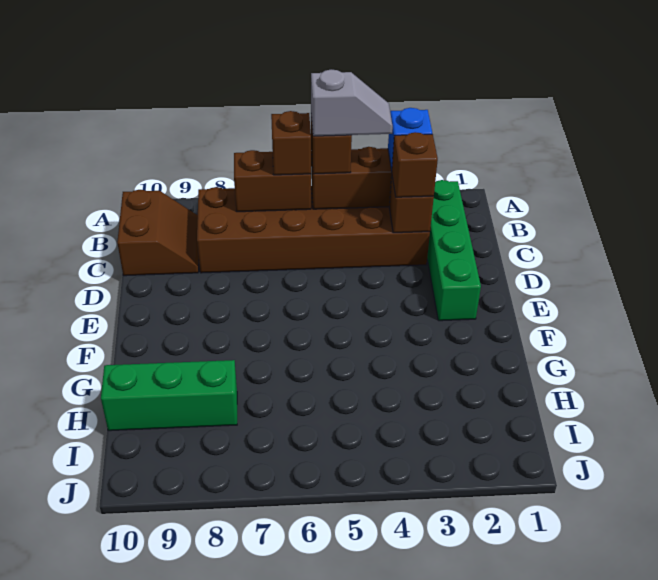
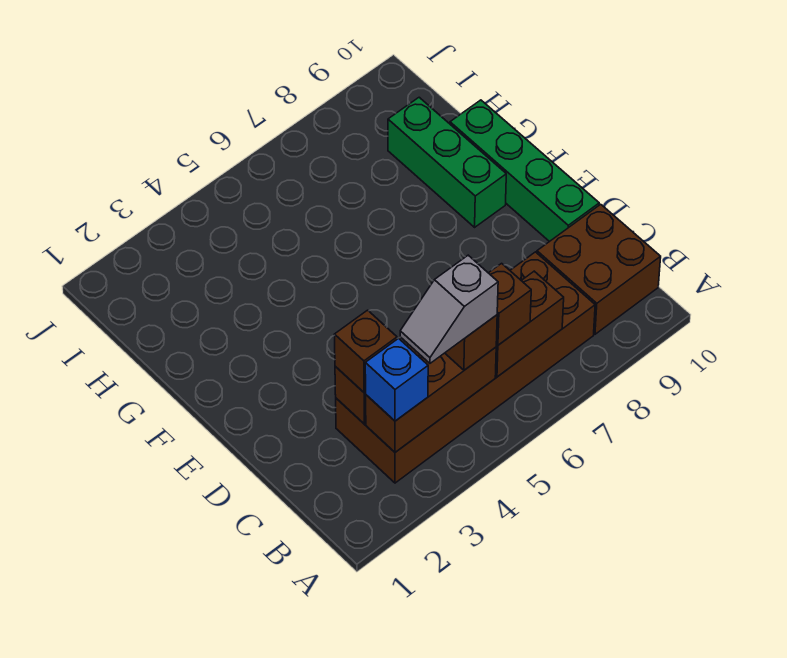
green 1x4 brick [427,180,481,321] -> green 1x4 brick moved to [450,100,599,242]
brown 2x2 slope [117,190,199,276] -> brown 2x2 brick [537,204,661,334]
green 1x3 brick [101,360,237,431] -> green 1x3 brick turned to [388,97,506,227]

